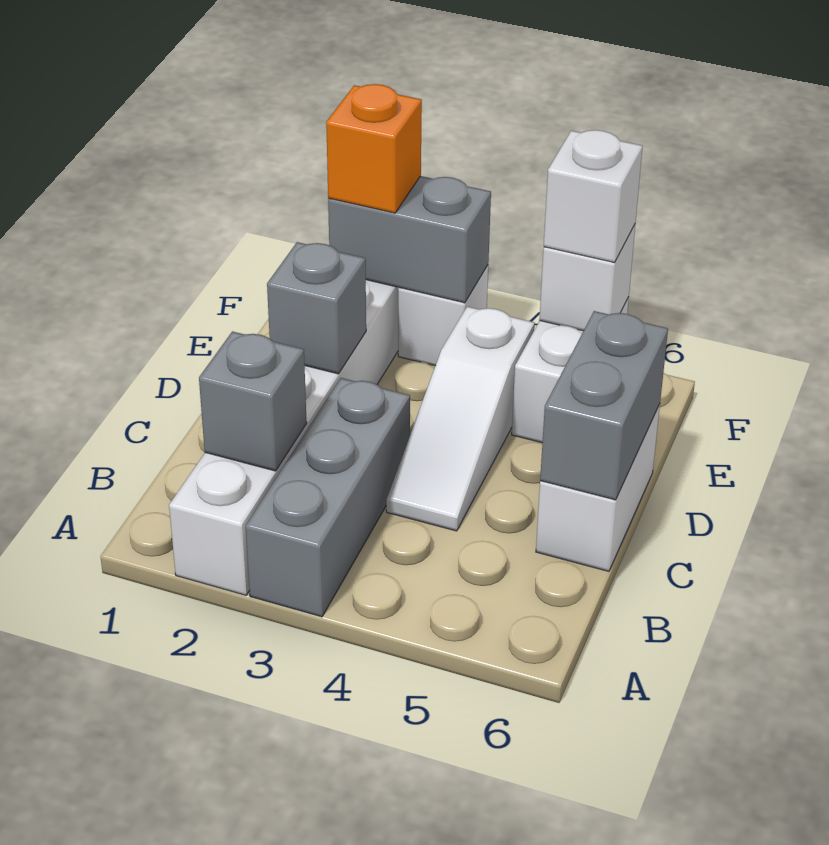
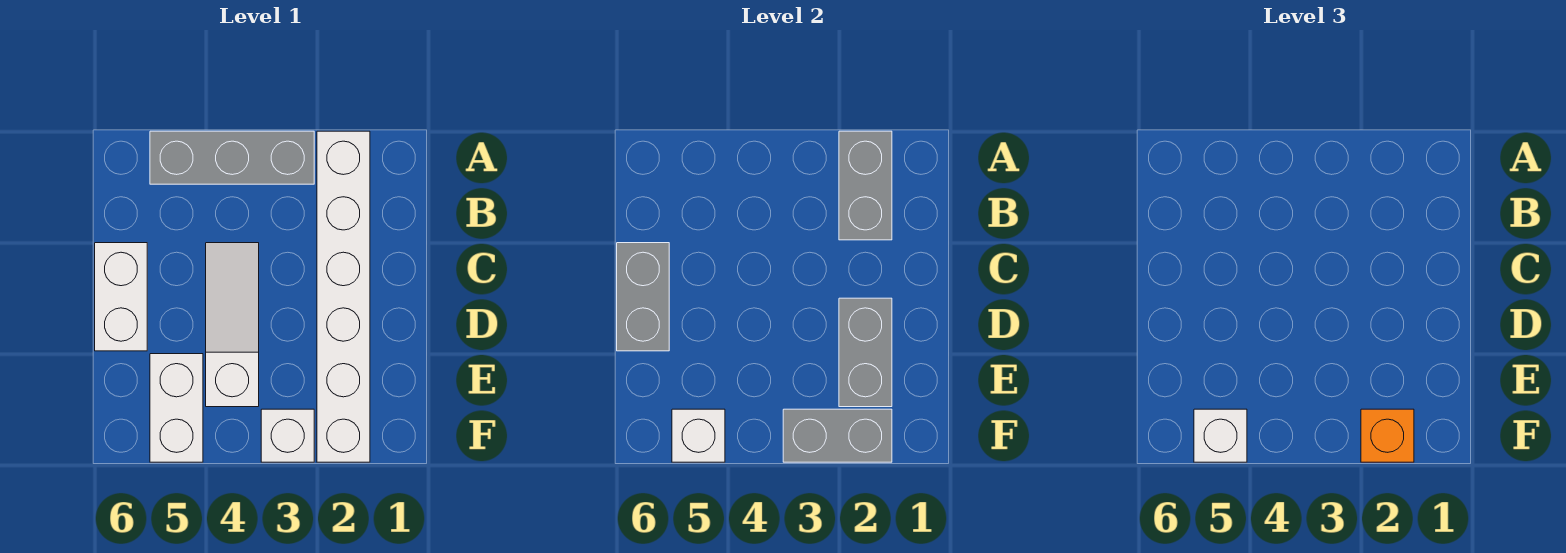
grey 1x3 brick [246,378,410,617] -> grey 1x3 brick turned to [150,131,314,184]
grey 1x1 brick [199,331,307,471] -> grey 1x2 brick [839,131,892,240]
grey 1x1 brick [267,242,366,374] -> grey 1x2 brick [839,298,892,407]

